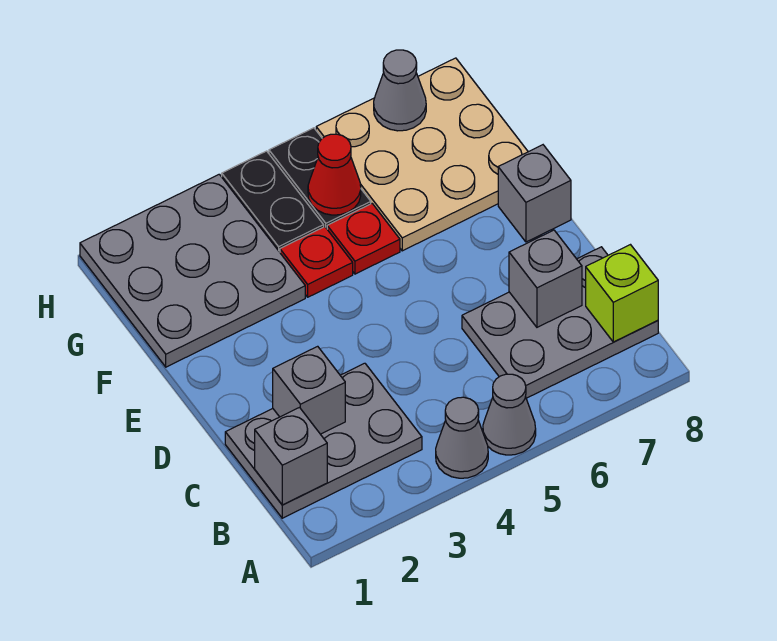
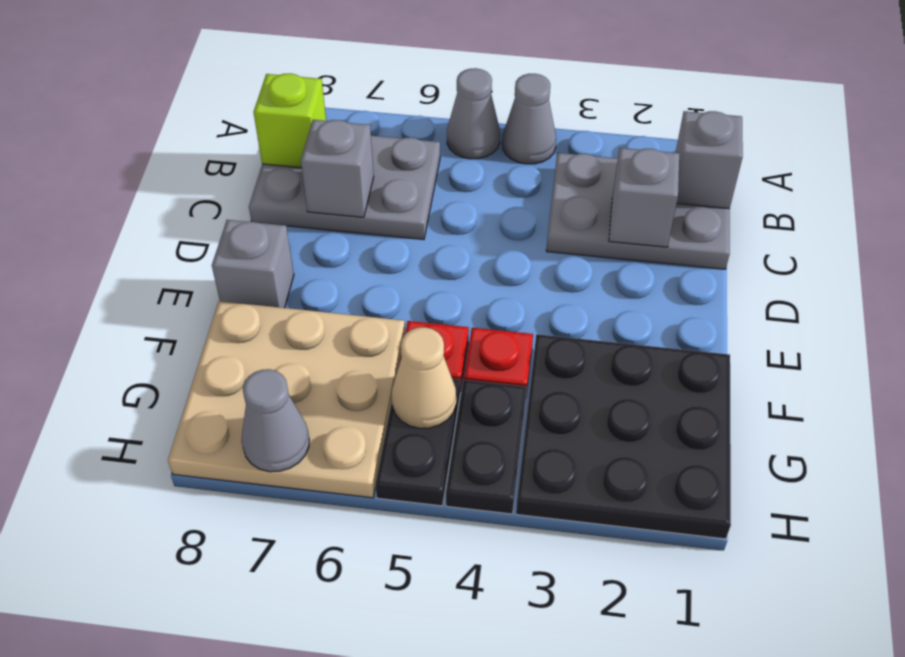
grey 3x3 plate [80,174,305,367] -> black 3x3 plate [516,334,731,539]
red 1x1 cone [308,134,361,215] -> tan 1x1 cone [392,327,456,428]

